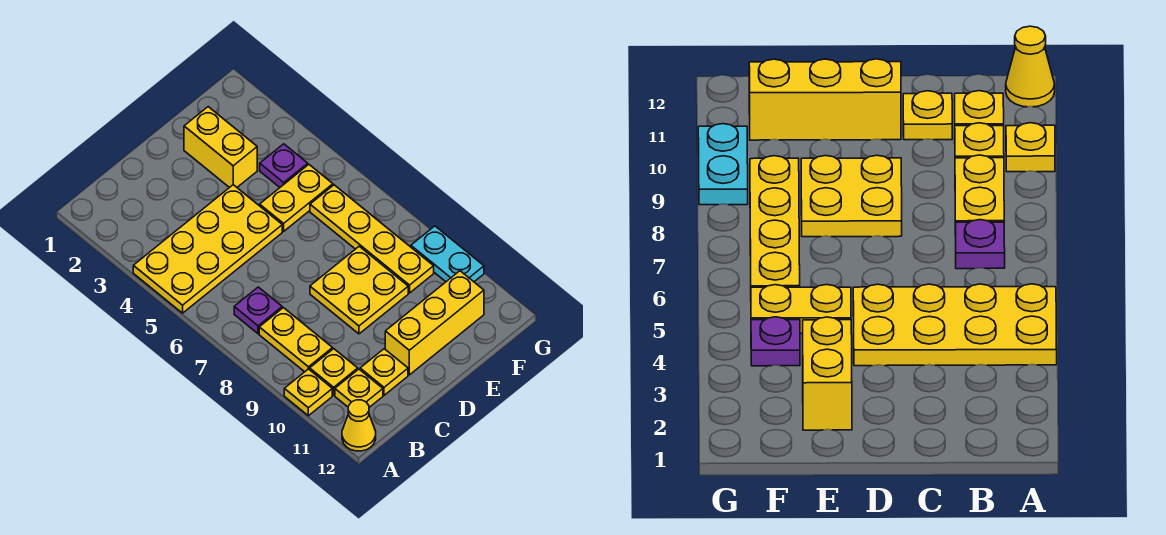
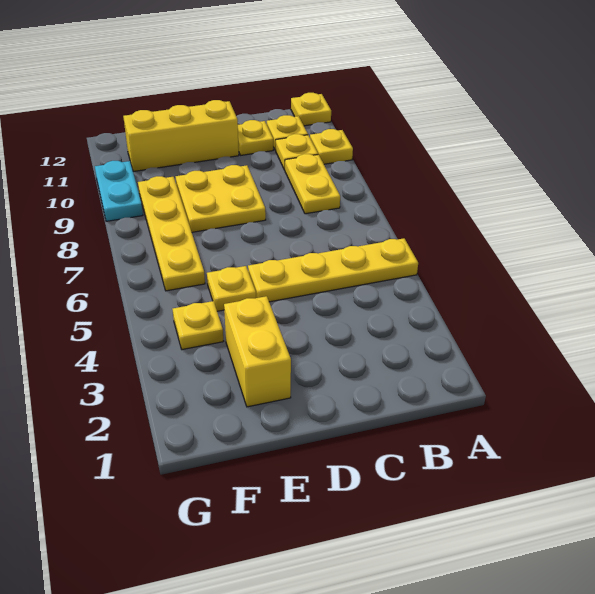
yellow 2x4 plate [133,185,282,313] -> yellow 1x4 plate [248,238,418,302]
yellow 1x1 cone [342,400,376,451] -> yellow 1x1 plate [291,93,331,126]
purple 1x1 plate [234,287,282,334] -> none
yellow 1x2 plate [260,165,333,231] -> yellow 1x1 plate [207,266,256,311]
purple 1x1 plate [260,144,308,187] -> yellow 1x1 plate [173,301,223,349]

